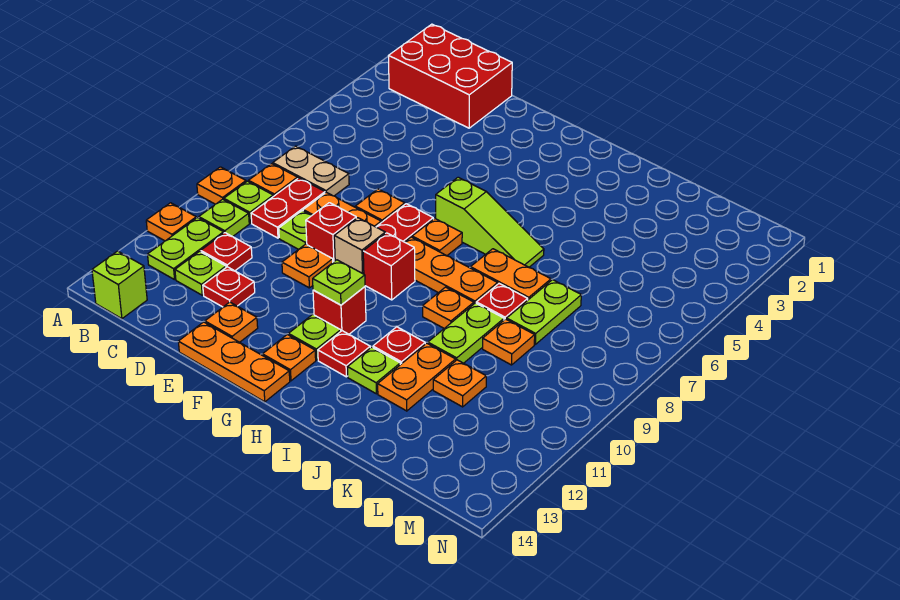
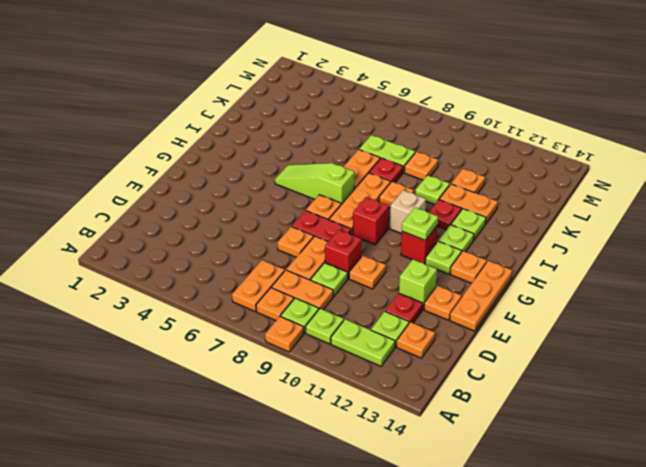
orange 1x1 plate [146,203,196,241] -> orange 1x1 plate moved to [397,322,435,358]
red 2x3 brick [389,24,512,128] -> none
tan 1x2 plate [273,146,349,196] -> orange 1x2 plate [232,260,285,311]
lime 1x1 brick [92,251,147,319] -> lime 1x1 brick moved to [399,260,437,310]
red 1x2 plate [251,178,325,238] -> orange 1x2 plate [272,270,333,310]
red 1x1 plate [201,233,252,271] -> none
tan 1x1 brick [334,218,385,274] -> tan 1x1 brick moved to [390,190,426,234]
lime 1x3 slope [436,177,544,267] -> lime 1x3 slope turned to [275,163,355,204]
red 1x1 plate [318,331,370,377] -> lime 1x1 plate [439,225,474,252]
lime 1x2 plate [428,303,504,363] -> lime 1x1 plate [415,175,450,205]

